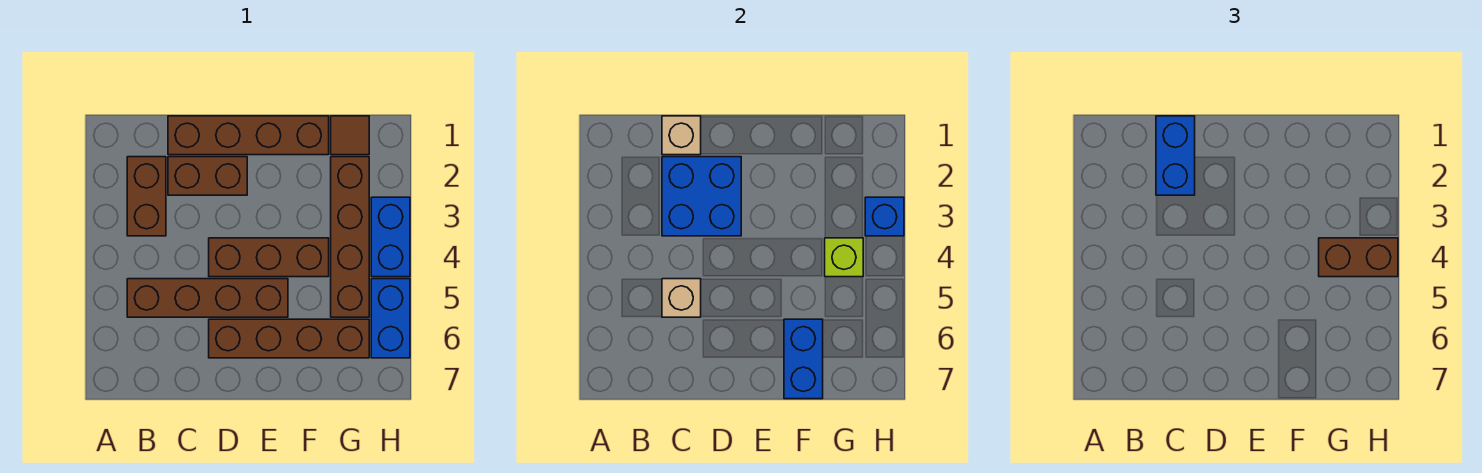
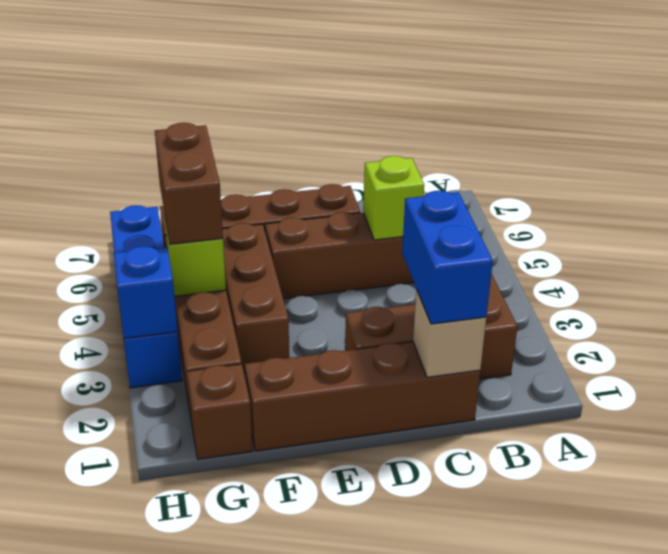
blue 2x2 brick [662,157,741,236] -> none
tan 1x1 brick [662,279,701,317] -> lime 1x1 brick [363,156,424,240]
brown 1x3 brick [209,238,329,277] -> brown 1x3 brick turned to [223,223,289,373]
blue 1x2 brick [784,319,823,399] -> none
brown 1x1 tile [331,116,369,155] -> brown 1x1 brick [187,364,252,459]
brown 1x2 brick [1319,238,1398,277] -> brown 1x2 brick turned to [155,123,223,244]

